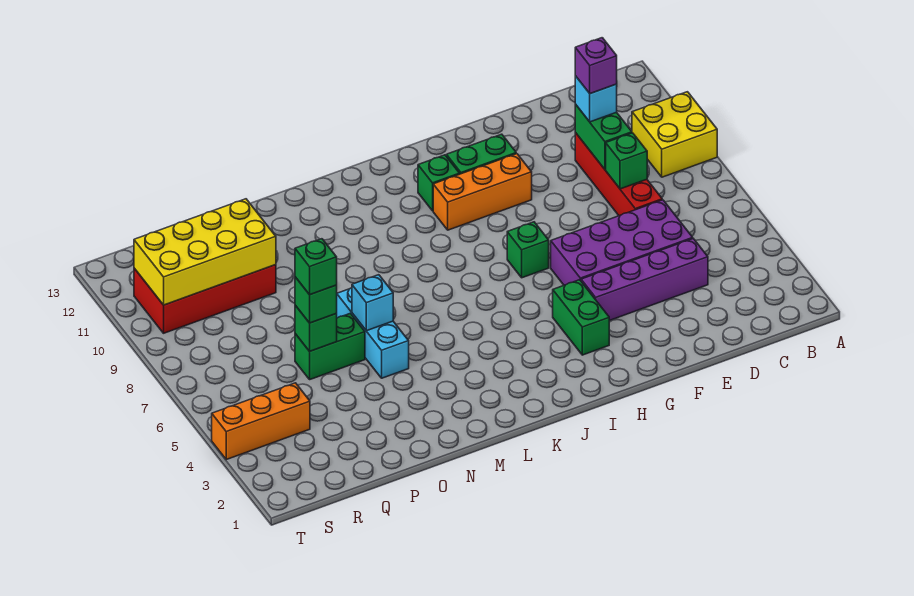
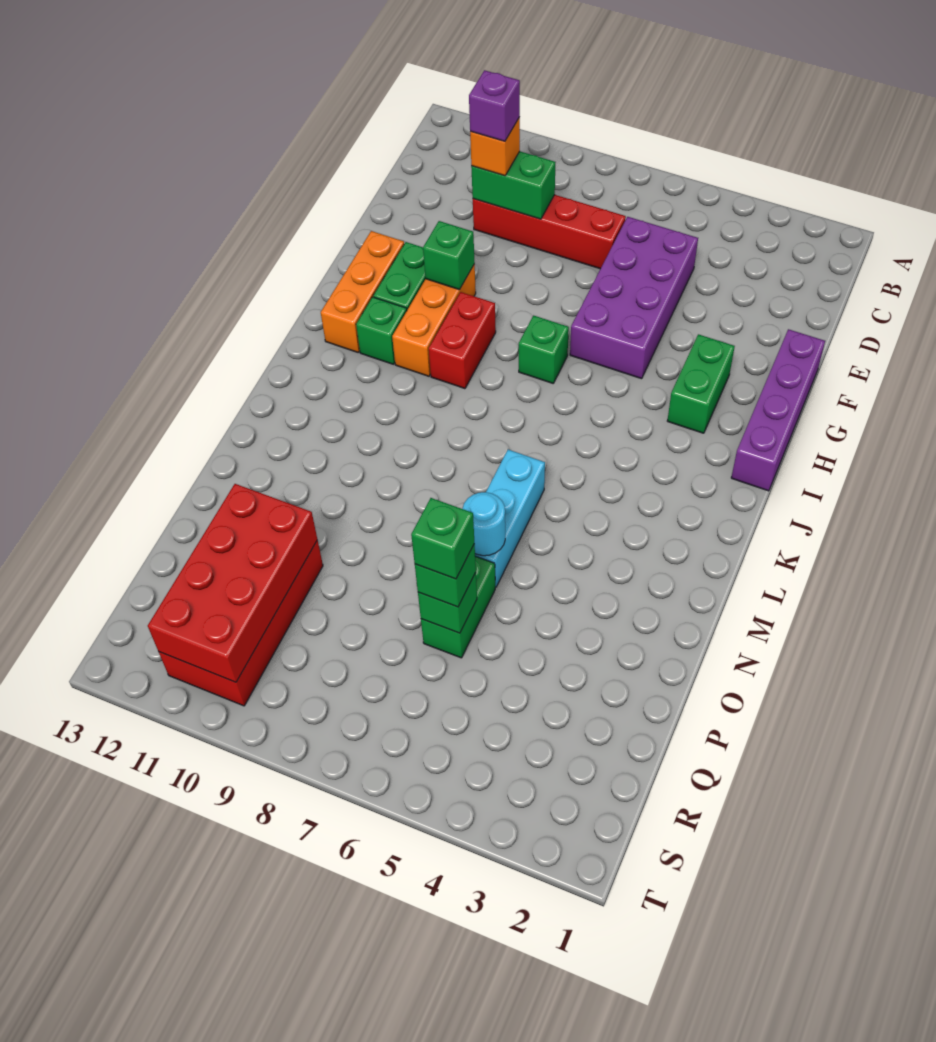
yellow 2x2 brick [632,92,717,177] -> none
purple 1x4 brick [581,239,708,321] -> purple 1x4 brick moved to [731,329,825,491]
green 1x1 brick [606,133,647,189] -> green 1x1 brick moved to [423,221,475,290]
cyan 1x1 brick [575,76,617,122] -> orange 1x1 brick [470,117,520,176]
green 1x2 brick [553,280,609,355] -> green 1x2 brick turned to [667,334,735,433]
none -> red 1x2 brick [429,292,496,389]
cyan 1x3 brick [336,288,409,378] -> cyan 1x3 brick turned to [475,449,545,587]
cyan 1x1 brick [352,275,393,331] -> cyan 1x1 round brick [462,492,505,556]
yellow 2x4 brick [134,199,276,305] -> red 2x4 brick [148,484,317,682]
orange 1x3 brick [212,383,310,460] -> orange 1x3 brick moved to [321,231,404,352]

